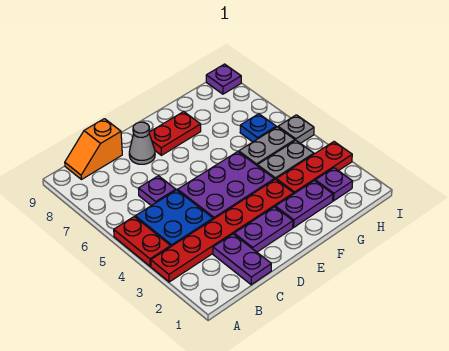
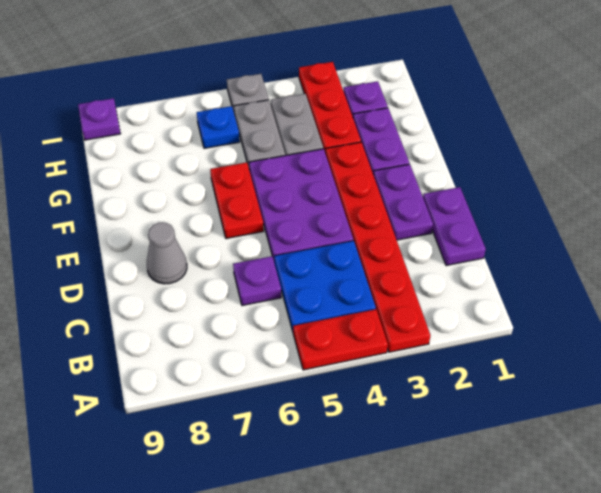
orange 1x2 slope [65,119,122,180] -> none
purple 1x2 plate [213,234,271,285] -> purple 1x2 plate turned to [423,187,486,266]
red 1x2 plate [149,112,201,155] -> red 1x2 plate moved to [210,162,264,239]

